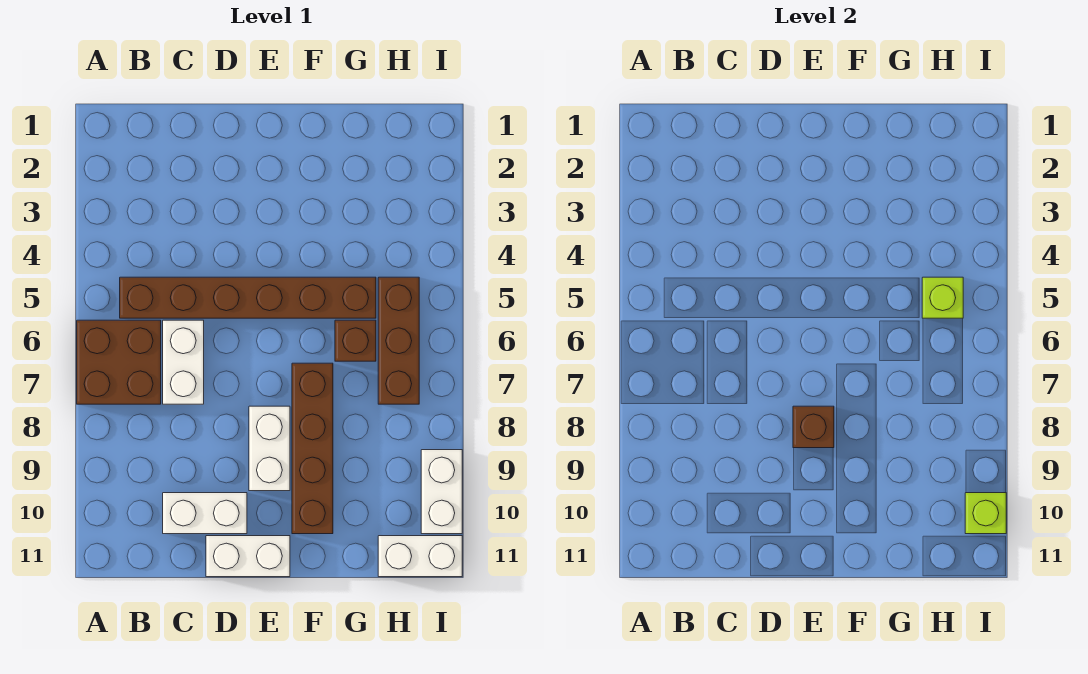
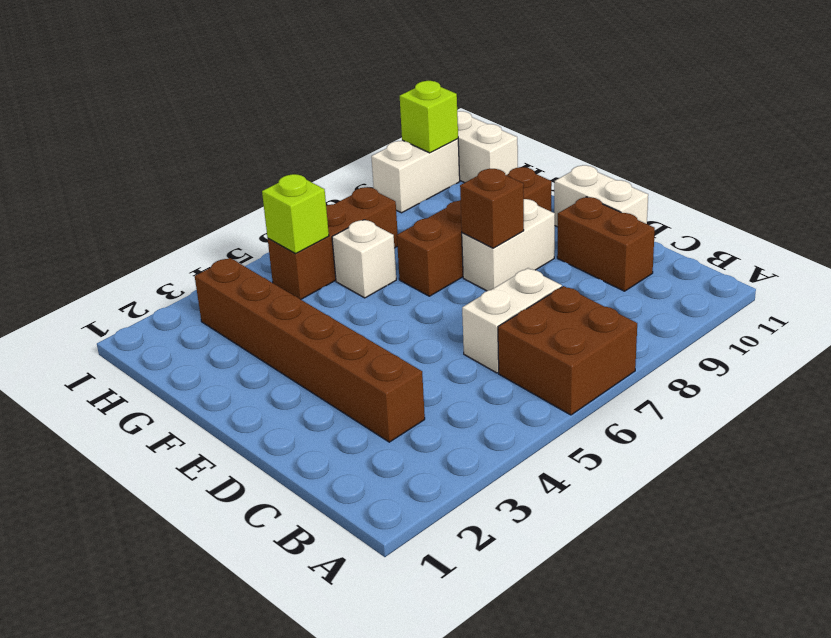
brown 1x6 brick [120,277,376,318] -> brown 1x6 brick moved to [195,258,425,442]
white 1x2 brick [163,493,247,534] -> brown 1x2 brick [557,197,655,291]
brown 1x1 brick [335,320,376,361] -> white 1x1 brick [332,220,396,298]

